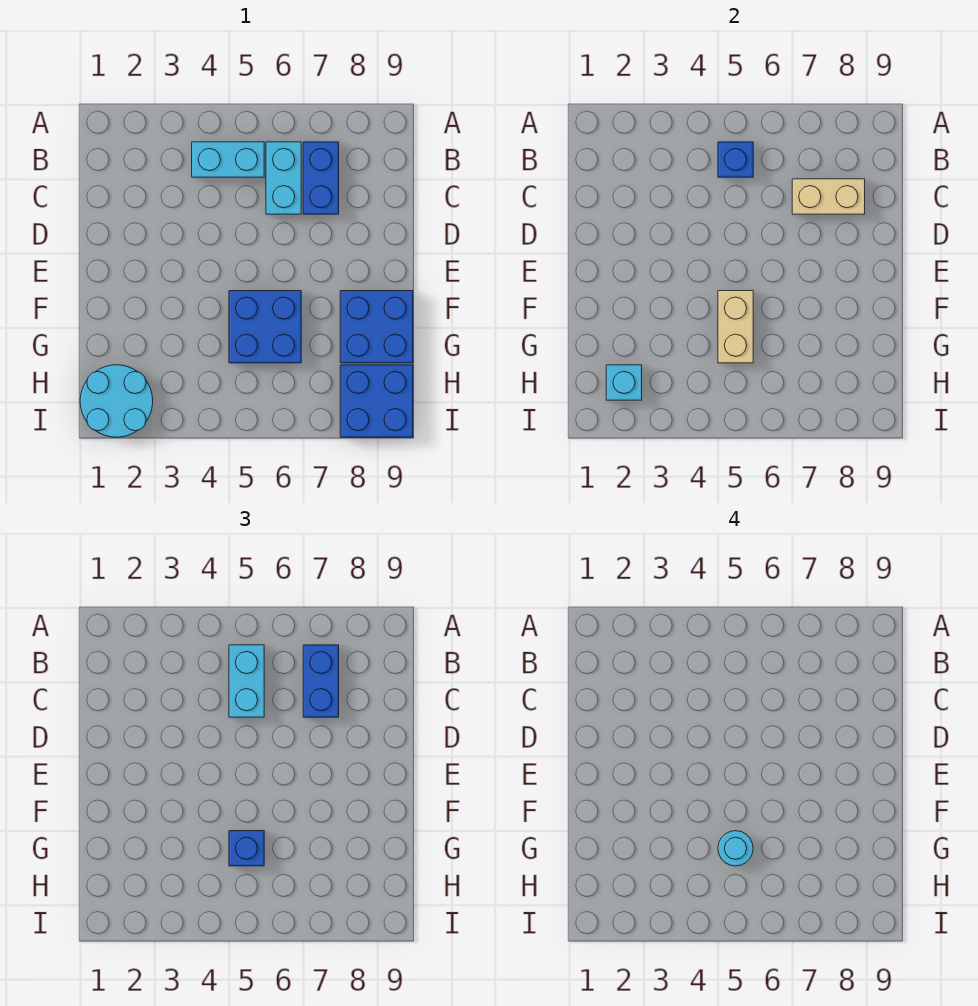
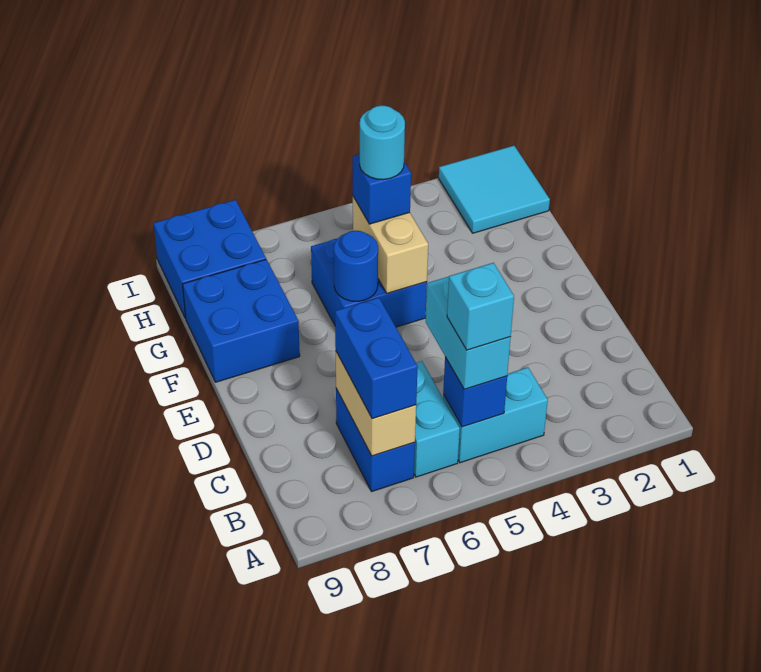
tan 1x2 brick [792,179,865,214] -> tan 1x2 brick turned to [336,352,416,456]
none -> blue 1x1 round brick [334,231,378,301]
cyan 2x2 round brick [80,365,153,437] -> cyan 2x2 tile [439,146,550,233]
cyan 1x1 brick [606,365,642,400] -> cyan 1x1 brick moved to [447,263,514,350]

